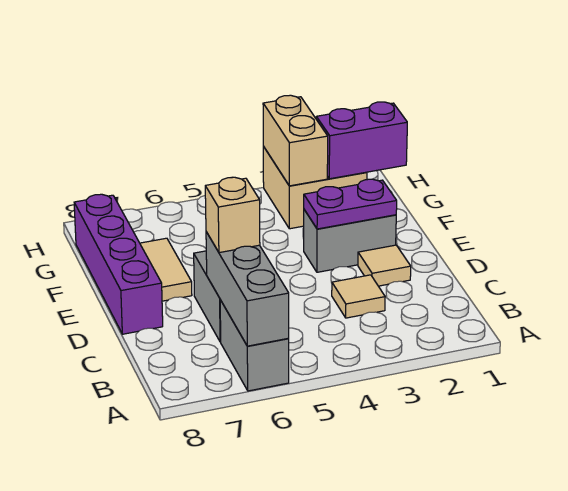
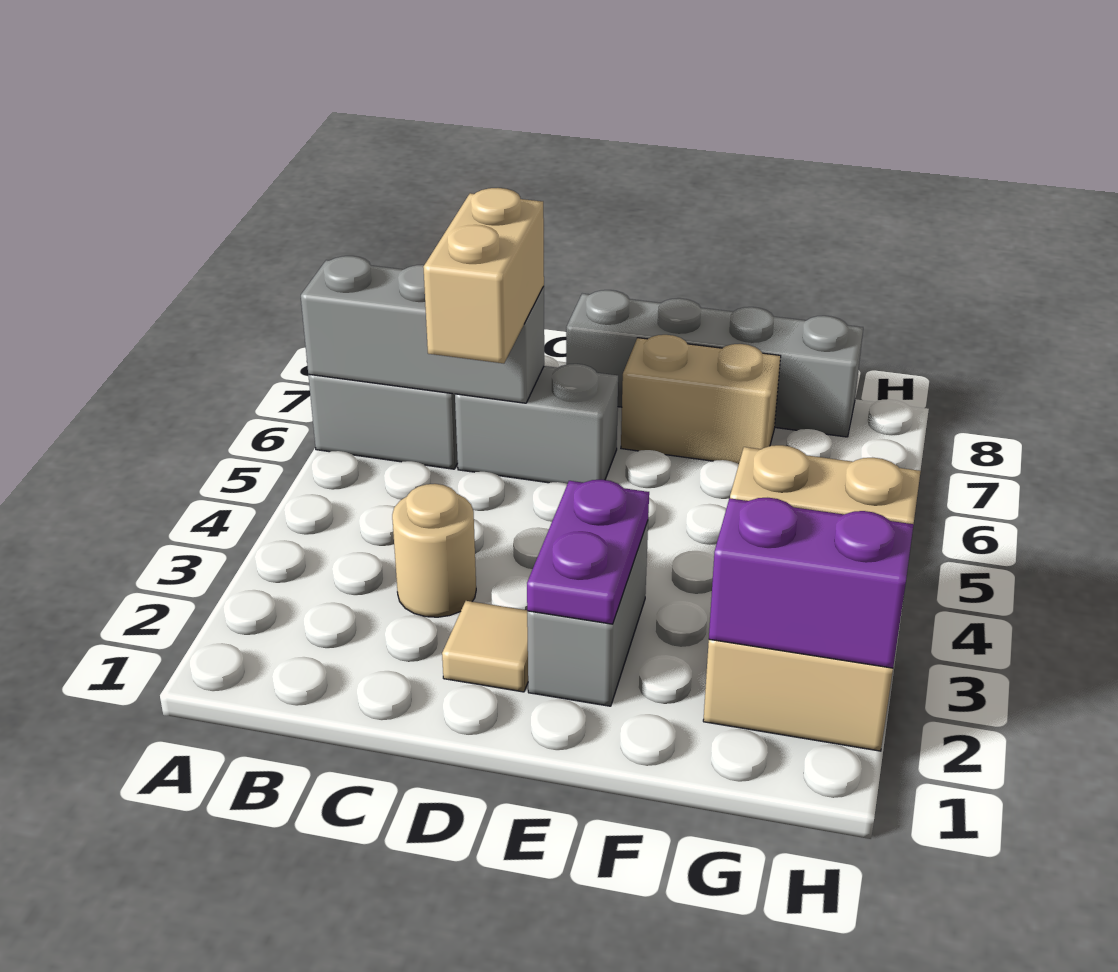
tan 1x1 tile [332,275,385,318] -> tan 1x1 round brick [392,484,476,617]
tan 1x1 brick [205,177,260,253] -> tan 1x2 brick [423,188,544,363]
purple 1x4 brick [74,194,163,334] -> grey 1x4 brick [566,290,863,437]
tan 1x2 tile [140,238,192,301] -> tan 1x2 brick [621,335,781,464]
purple 1x2 brick [316,102,407,179] -> purple 1x2 brick turned to [709,498,913,668]

